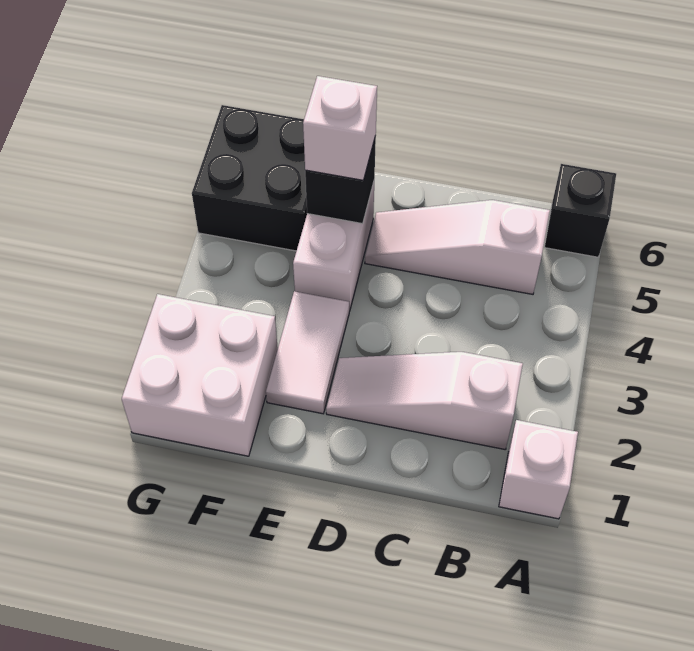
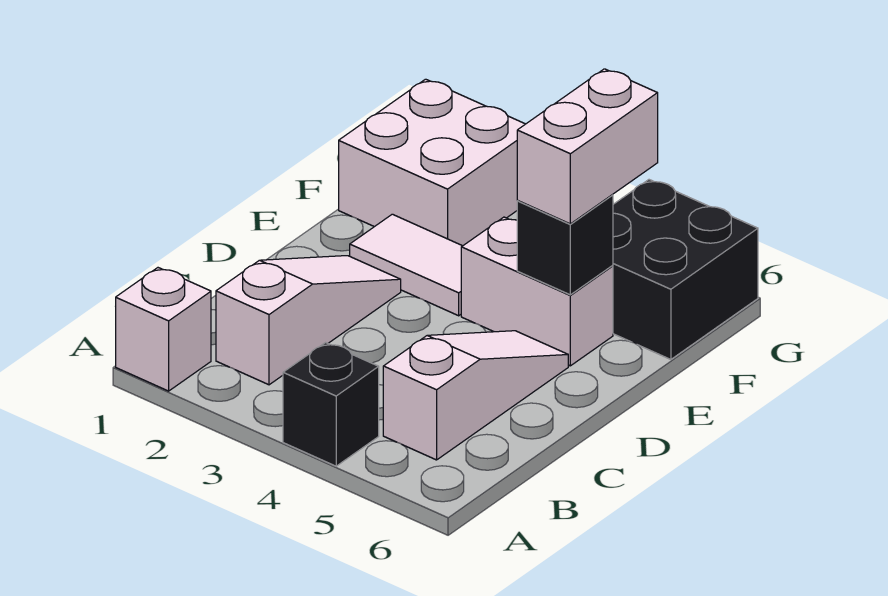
black 1x1 brick [545,164,616,257] -> black 1x1 brick moved to [283,343,379,466]
white 1x1 brick [303,76,377,180] -> white 1x2 brick [517,69,658,224]

